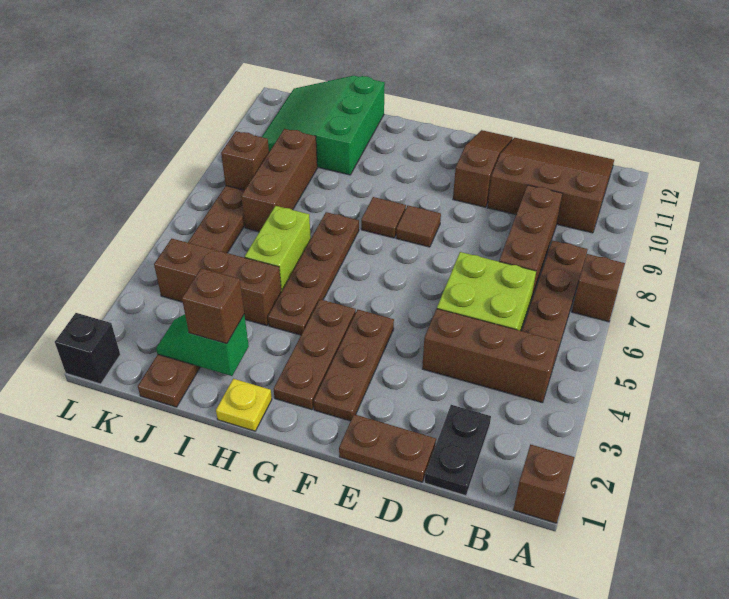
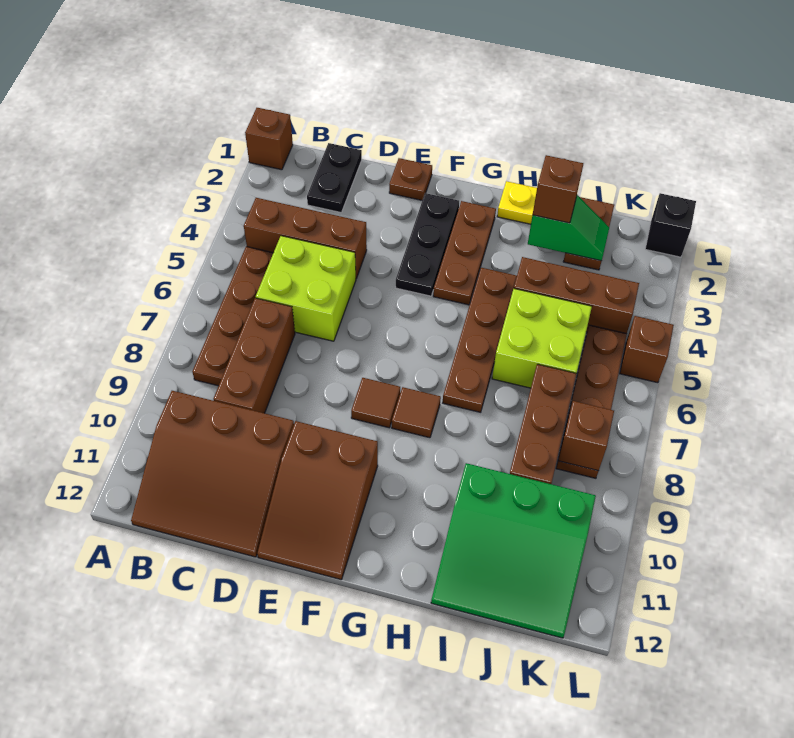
brown 1x1 brick [572,254,625,322] -> brown 1x1 brick moved to [620,316,674,383]
brown 1x2 plate [339,414,436,482] -> brown 1x1 plate [389,158,432,200]
brown 1x3 slope [453,130,513,207] -> brown 2x3 slope [257,421,378,580]
brown 1x3 plate [314,310,394,421] -> black 1x3 plate [396,193,459,296]
lime 1x2 brick [245,206,311,292] -> lime 2x2 brick [492,288,592,388]
green 3x3 slope [262,76,385,175] -> green 3x3 slope turned to [431,463,596,638]

